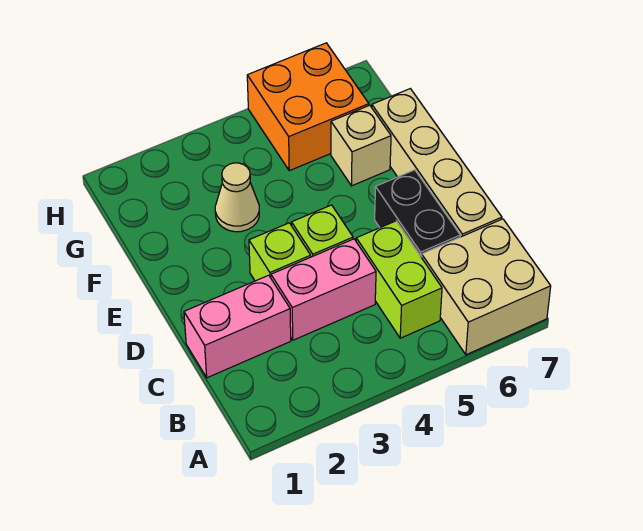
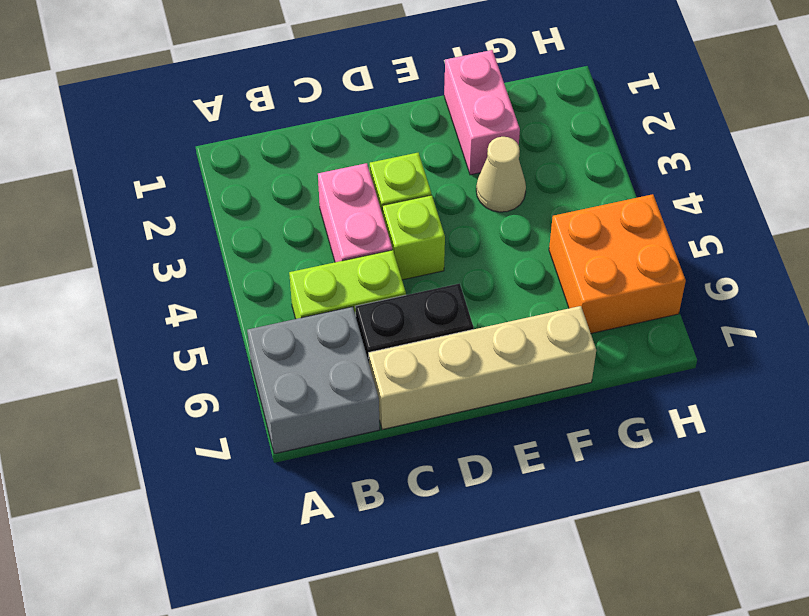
tan 2x2 brick [421,219,551,355] -> grey 2x2 brick [247,307,380,454]
pink 1x2 brick [184,275,291,378] -> pink 1x2 brick moved to [444,50,520,175]
tan 1x1 brick [331,105,391,186] -> none

